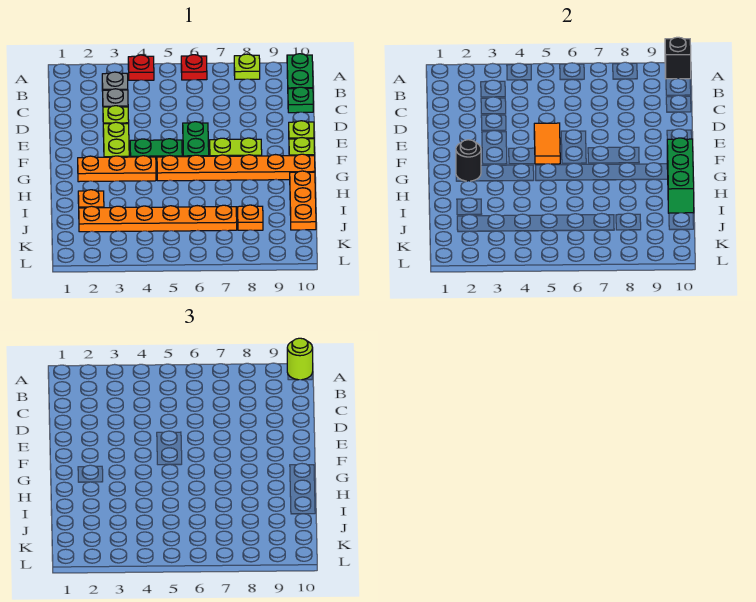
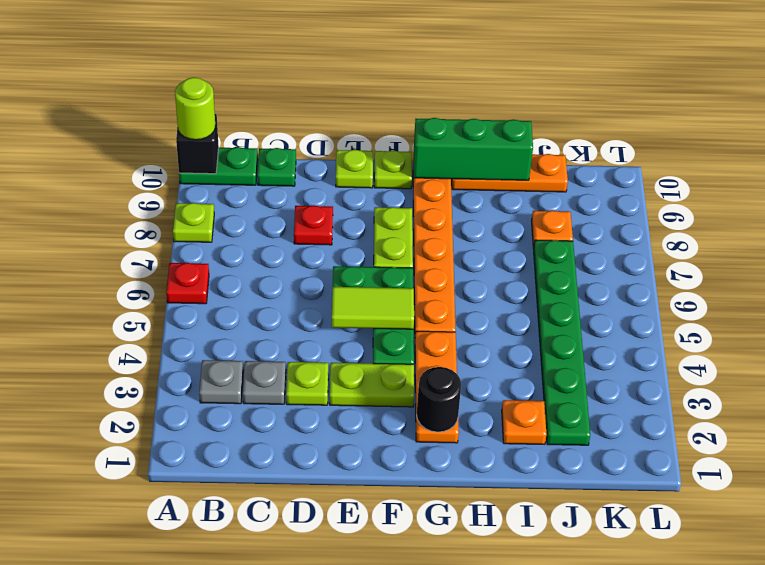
red 1x1 plate [128,55,154,80] -> red 1x1 plate moved to [294,205,333,245]
orange 1x2 tile [534,123,560,164] -> lime 1x2 tile [331,287,414,329]
orange 1x6 plate [79,205,237,232] -> green 1x6 plate [534,240,590,445]

